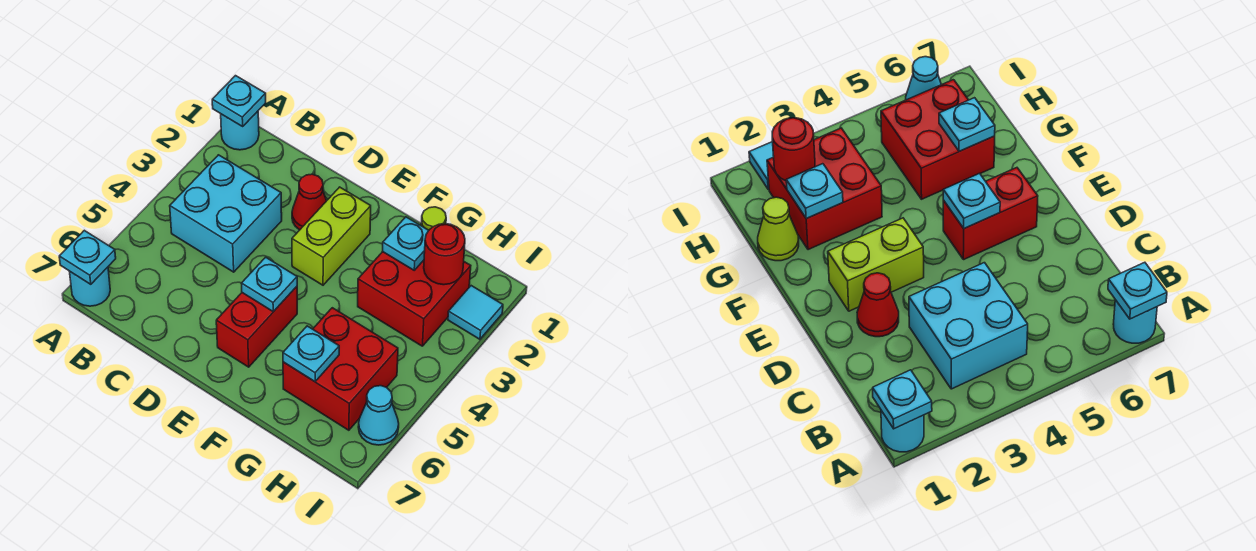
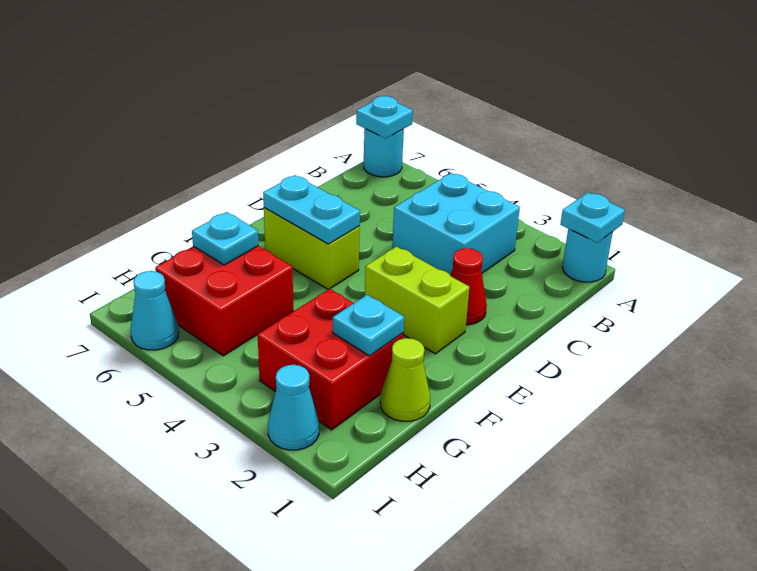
red 1x2 brick [216,287,297,367] -> lime 1x2 brick [264,208,360,289]
cyan 1x1 plate [241,257,297,312] -> cyan 1x2 plate [263,175,360,244]
red 1x1 round brick [424,224,465,285] -> none
cyan 1x1 tile [448,286,503,339] -> cyan 1x1 cone [268,365,319,450]

